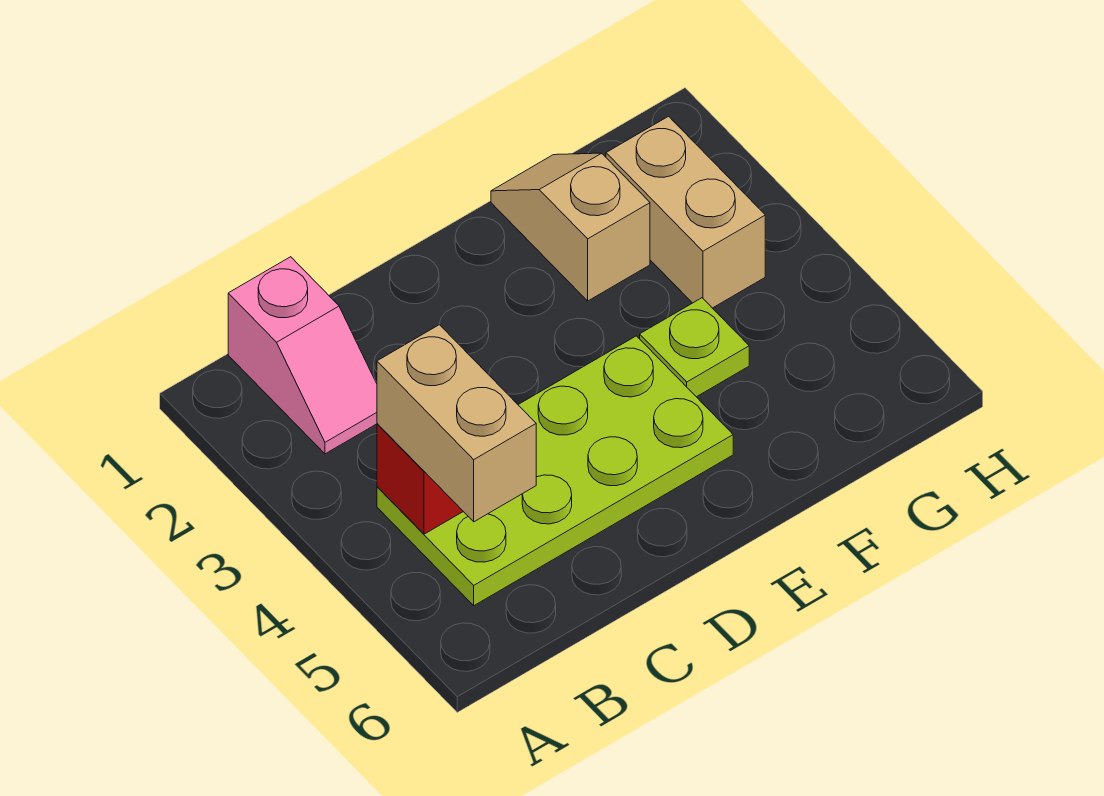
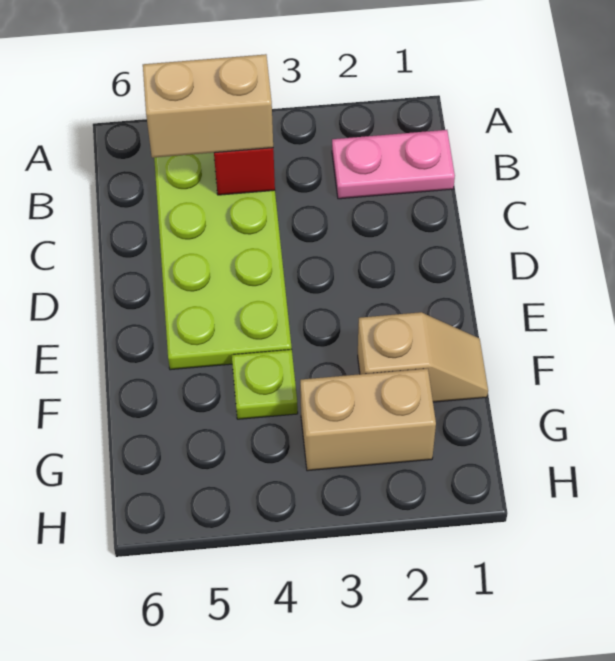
pink 1x2 slope [228,257,377,454] -> pink 1x2 plate [332,130,455,199]

